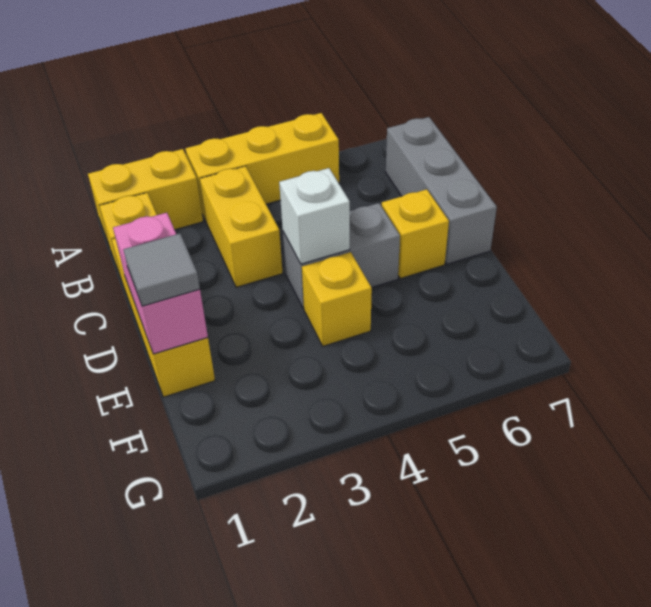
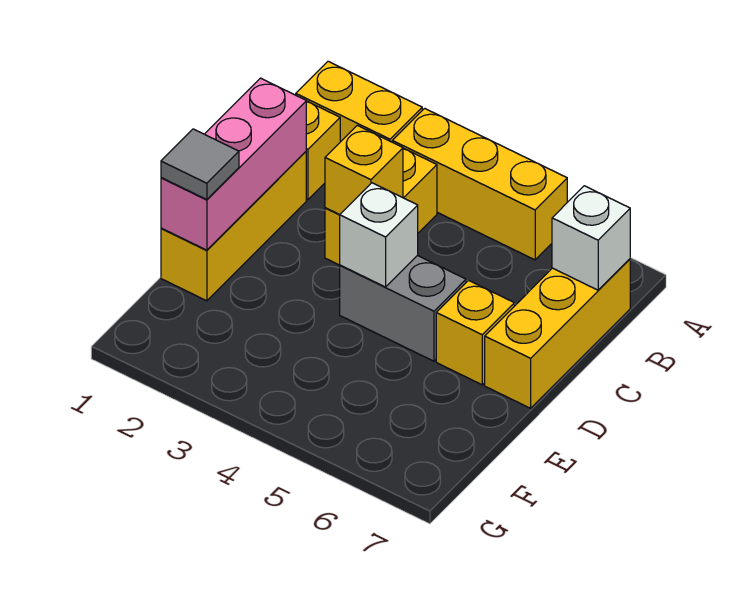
grey 1x3 brick [386,117,497,264] -> yellow 1x3 brick [485,259,630,408]
none -> white 1x1 brick [552,186,630,290]
pink 1x2 brick [113,213,208,354] -> pink 1x3 brick [161,78,306,250]
yellow 1x1 brick [302,252,372,346] -> yellow 1x1 brick moved to [325,125,403,215]

